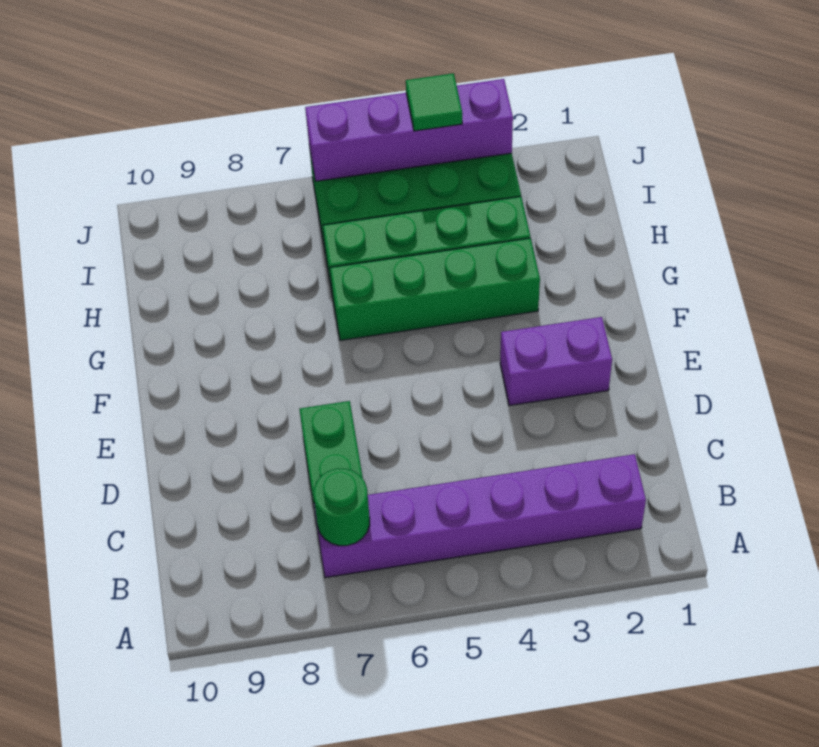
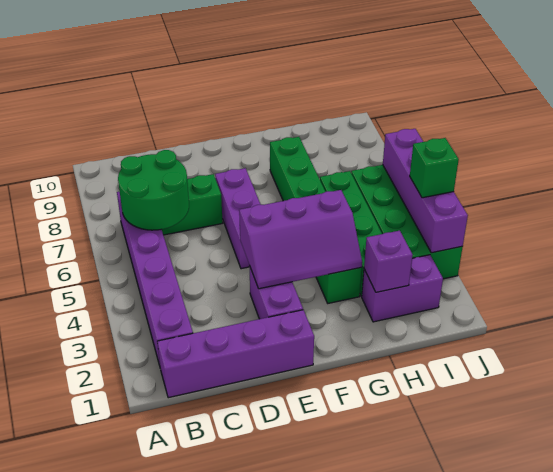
none -> purple 1x4 brick [157,310,314,398]
green 1x1 round brick [314,469,370,546] -> green 2x2 round brick [118,150,189,230]
none -> purple 2x3 slope [239,190,362,289]
none -> purple 1x3 brick [215,168,261,269]
green 1x4 brick [330,238,540,340] -> green 1x6 brick [270,137,362,303]
none -> purple 1x2 brick [362,255,443,322]
none -> purple 1x1 brick [364,231,413,292]
green 1x1 tile [406,73,462,131] -> green 1x1 brick [410,138,459,198]

